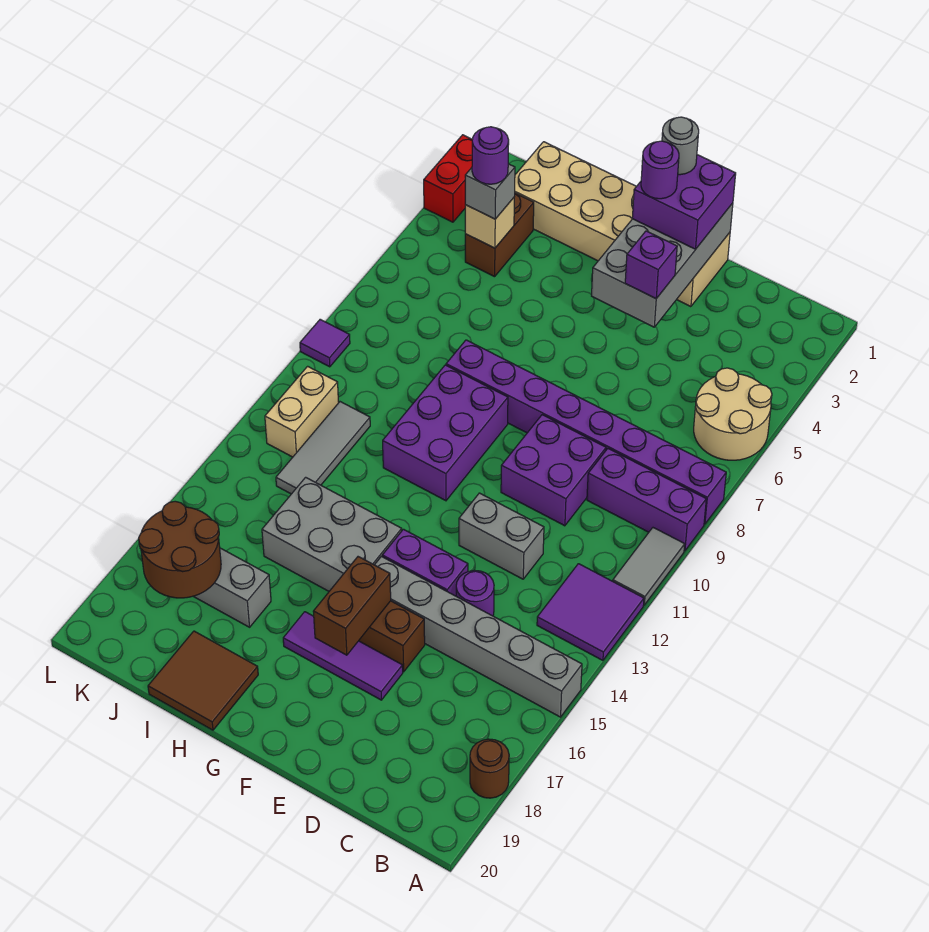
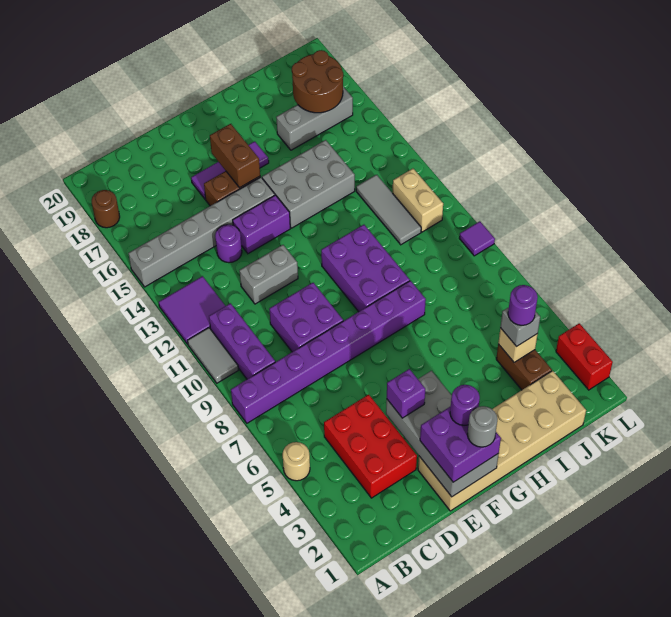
tan 2x2 round brick [694,368,772,460] -> tan 1x1 round brick [283,442,310,481]
purple 1x3 brick [587,449,706,551] -> purple 1x3 brick turned to [209,303,275,379]
none -> red 2x3 brick [324,395,417,498]
brown 2x2 tile [148,631,258,730] -> none

